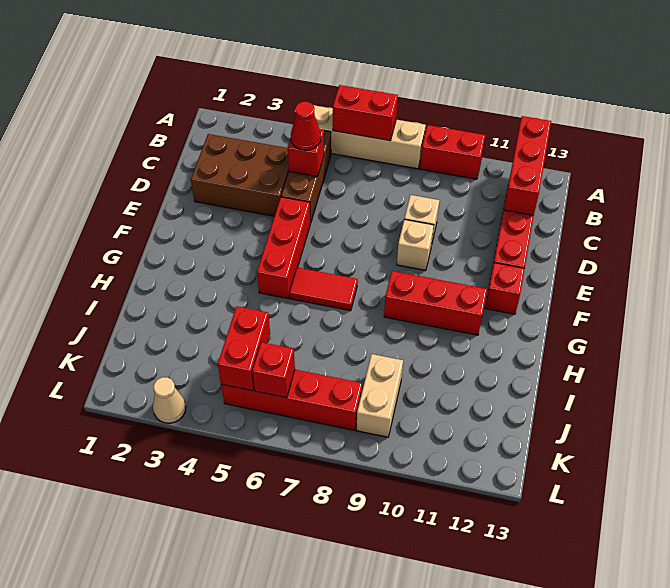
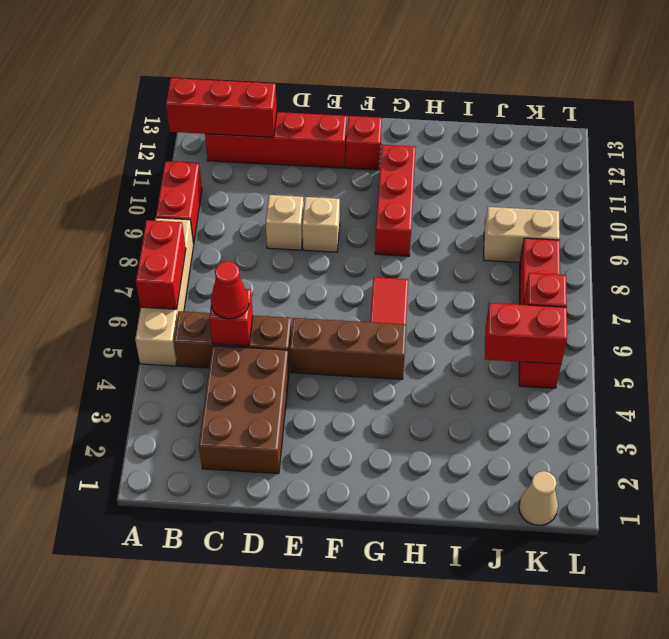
red 1x3 brick [257,197,311,298] -> brown 1x3 brick [290,318,406,379]
tan 1x1 cone [153,377,186,423] -> tan 1x1 cone moved to [519,471,558,525]

